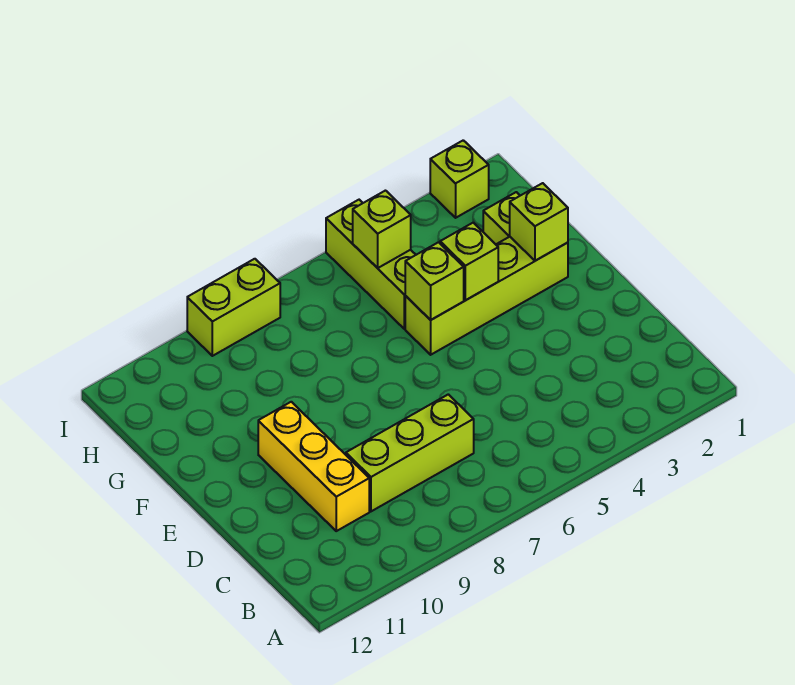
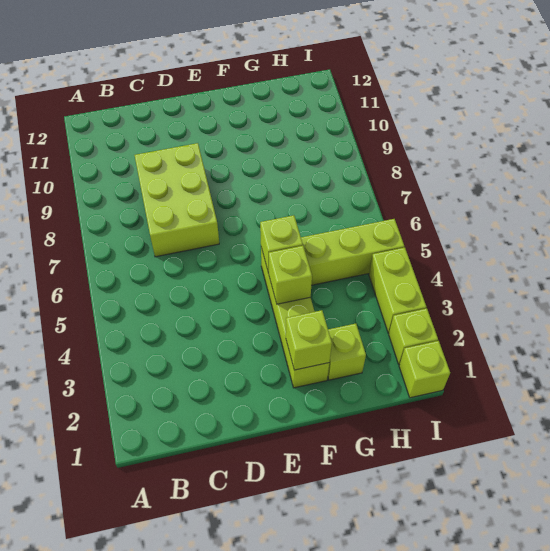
lime 1x3 brick [346,394,474,511] -> lime 2x3 brick [135,143,219,257]
yellow 1x3 brick [258,402,369,531] -> none
lime 1x1 brick [353,191,411,268] -> lime 1x1 brick moved to [399,341,450,398]
lime 1x2 brick [187,259,280,356] -> lime 1x2 brick moved to [369,248,426,333]

